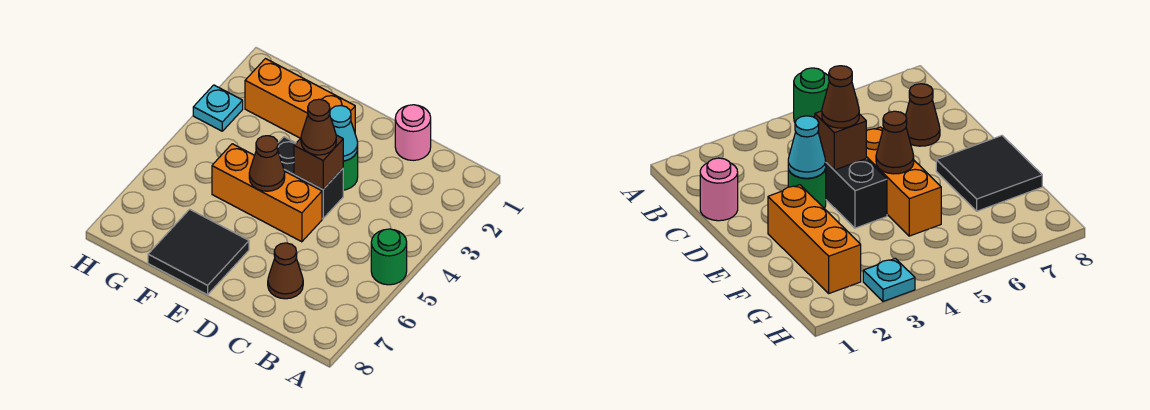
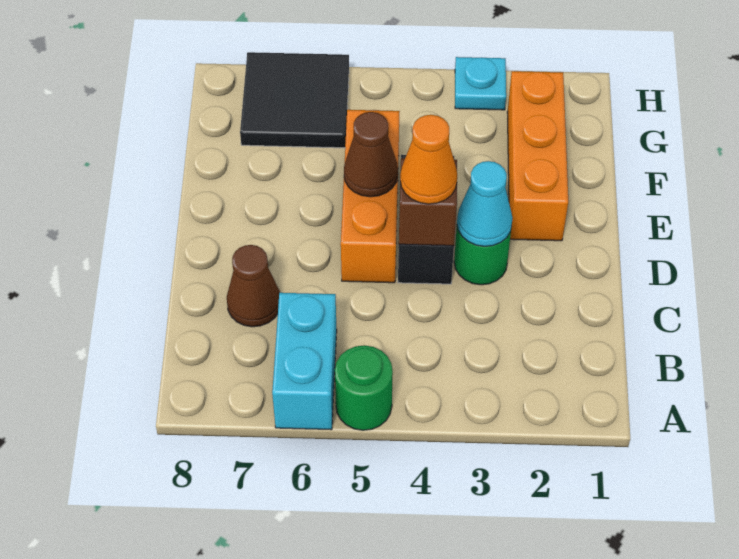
none -> cyan 1x2 brick [272,293,337,430]
pink 1x1 round brick [395,105,431,160] -> none
brown 1x1 cone [301,99,336,155] -> orange 1x1 cone [400,115,457,204]
black 2x2 tile [148,209,249,295] -> black 2x2 tile moved to [240,52,349,148]

